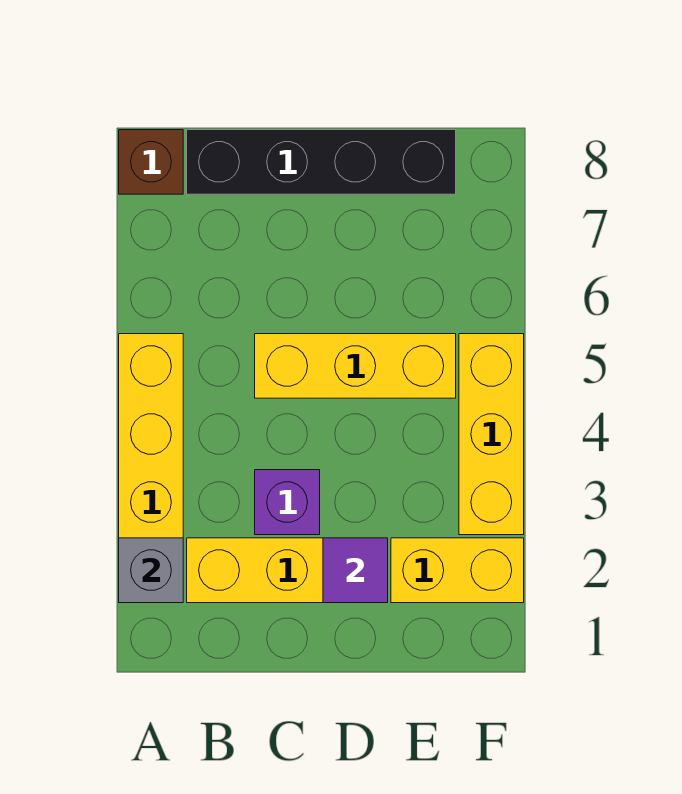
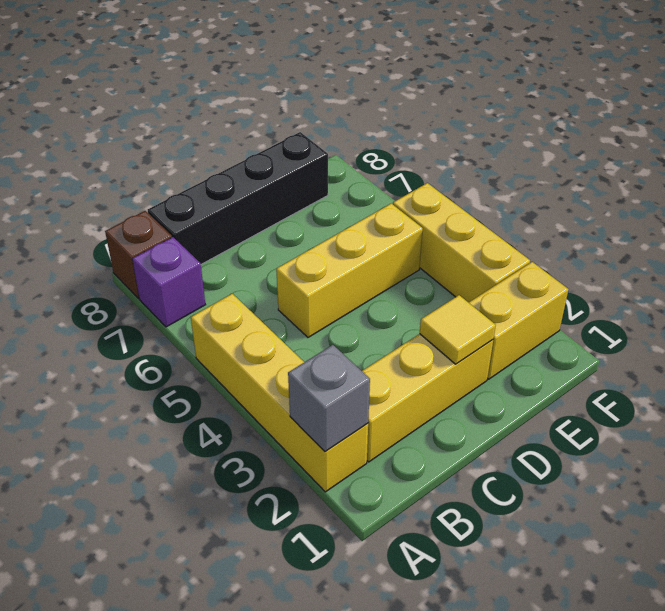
purple 1x1 brick [255,470,320,535] -> purple 1x1 brick moved to [132,237,205,327]
purple 1x1 tile [323,538,388,603] -> yellow 1x1 tile [420,295,496,364]

